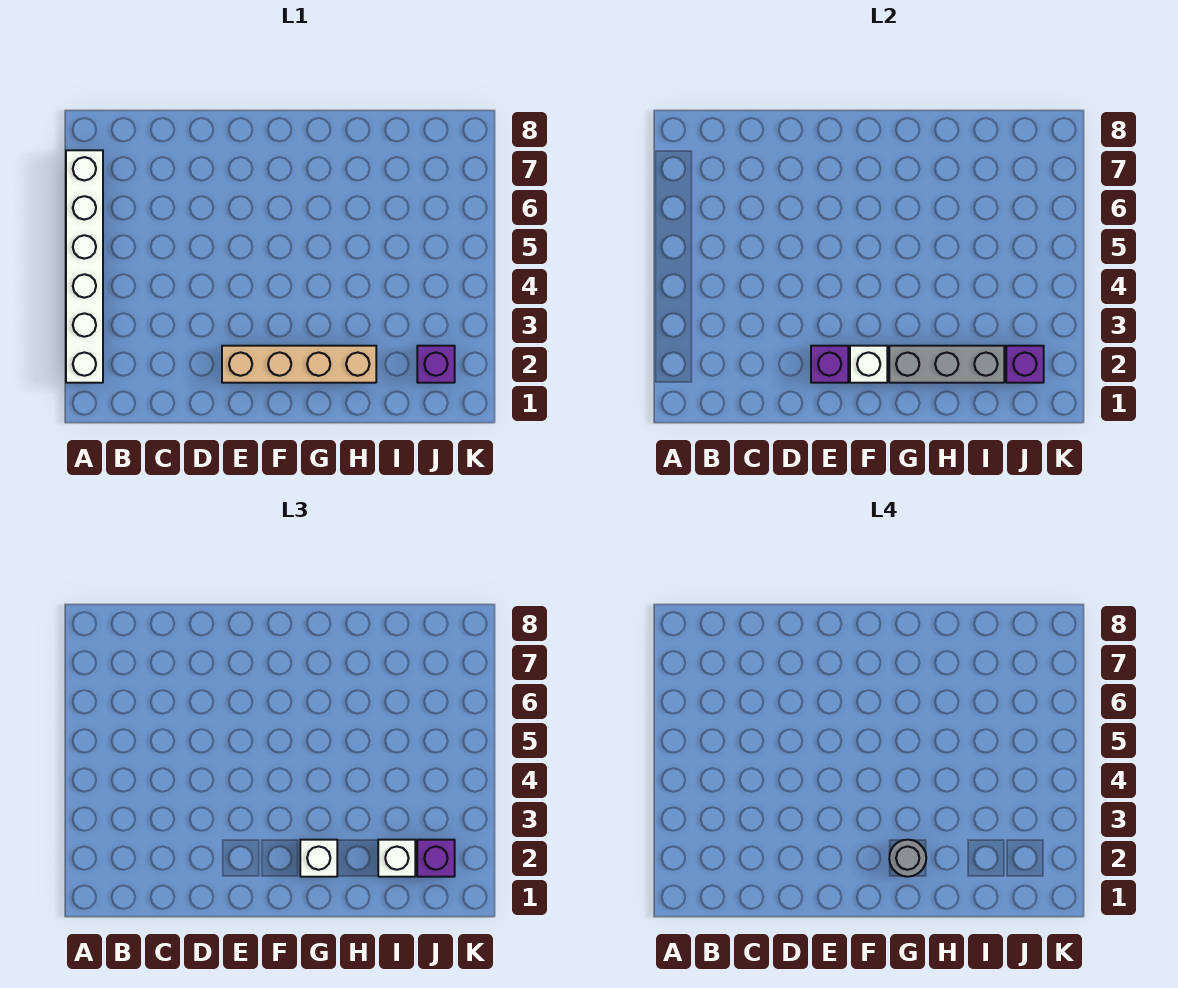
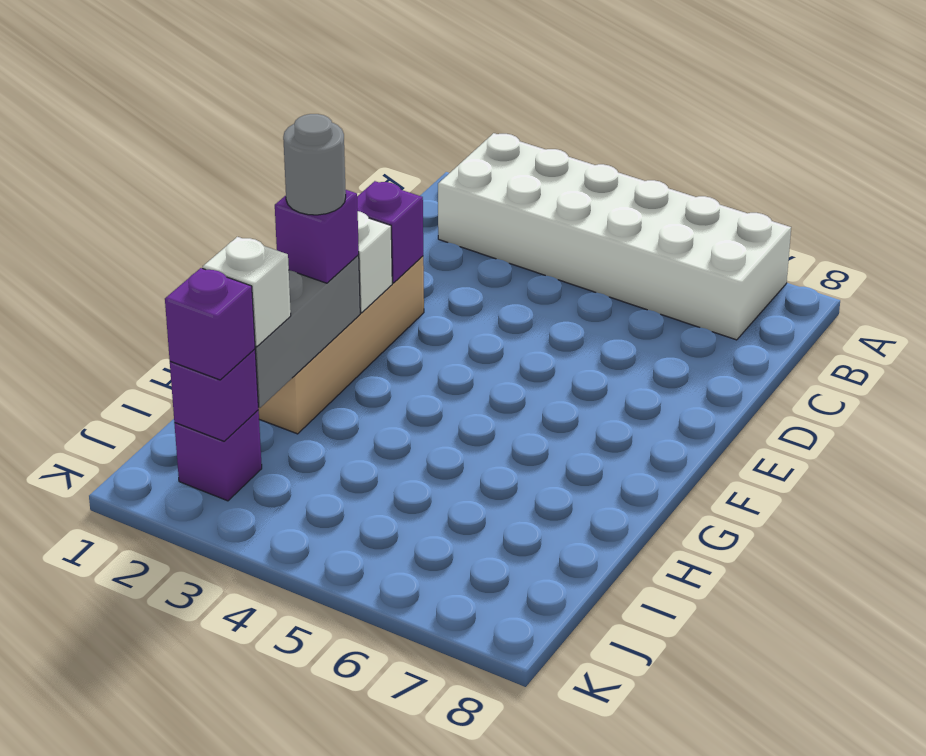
white 1x6 brick [66,150,103,383] -> white 2x6 brick [438,133,791,340]
white 1x1 brick [300,840,337,877] -> purple 1x1 brick [275,190,359,283]

